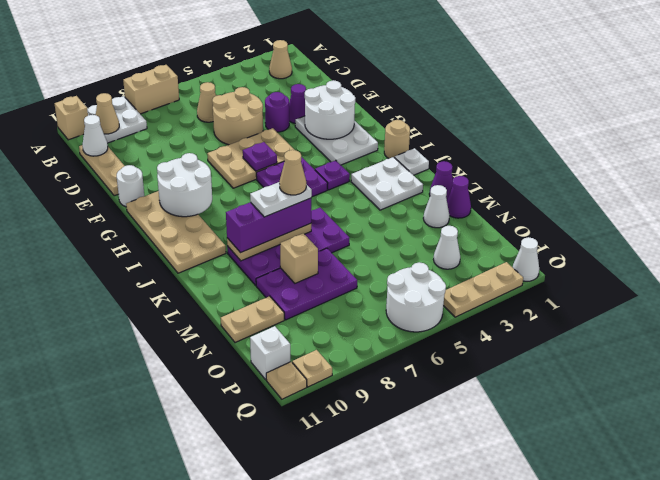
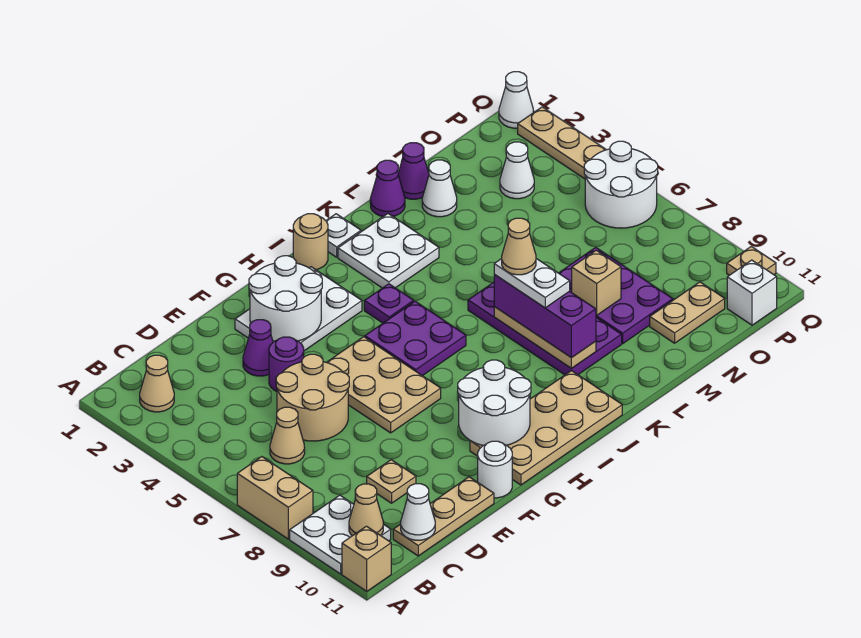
purple 1x1 plate [243,142,277,171] -> none
tan 1x2 plate [221,296,284,343] -> tan 1x2 plate turned to [650,282,725,343]
tan 1x1 plate [266,362,307,399] -> tan 1x1 plate moved to [367,460,416,503]

